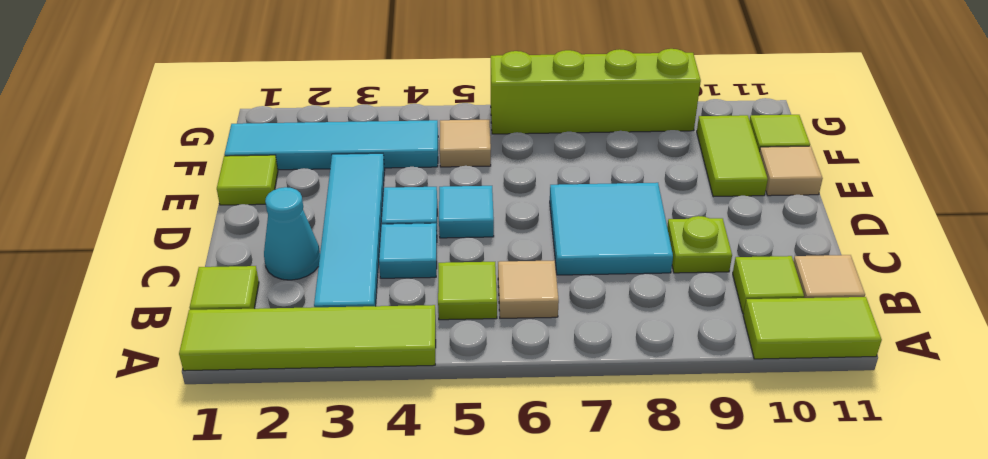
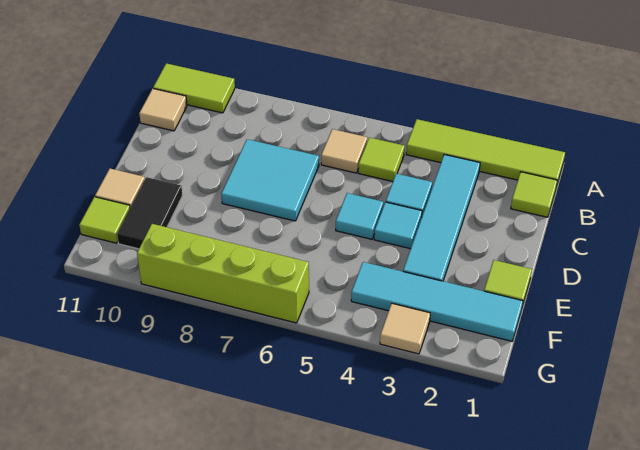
lime 1x1 tile [733,256,804,314] -> none
cyan 1x1 cone [264,187,320,280] -> none
lime 1x1 plate [667,216,732,273] -> none
lime 1x2 tile [697,115,768,197] -> black 1x2 tile [117,177,182,249]
tan 1x1 tile [440,120,491,167] -> tan 1x1 tile moved to [380,303,430,354]

